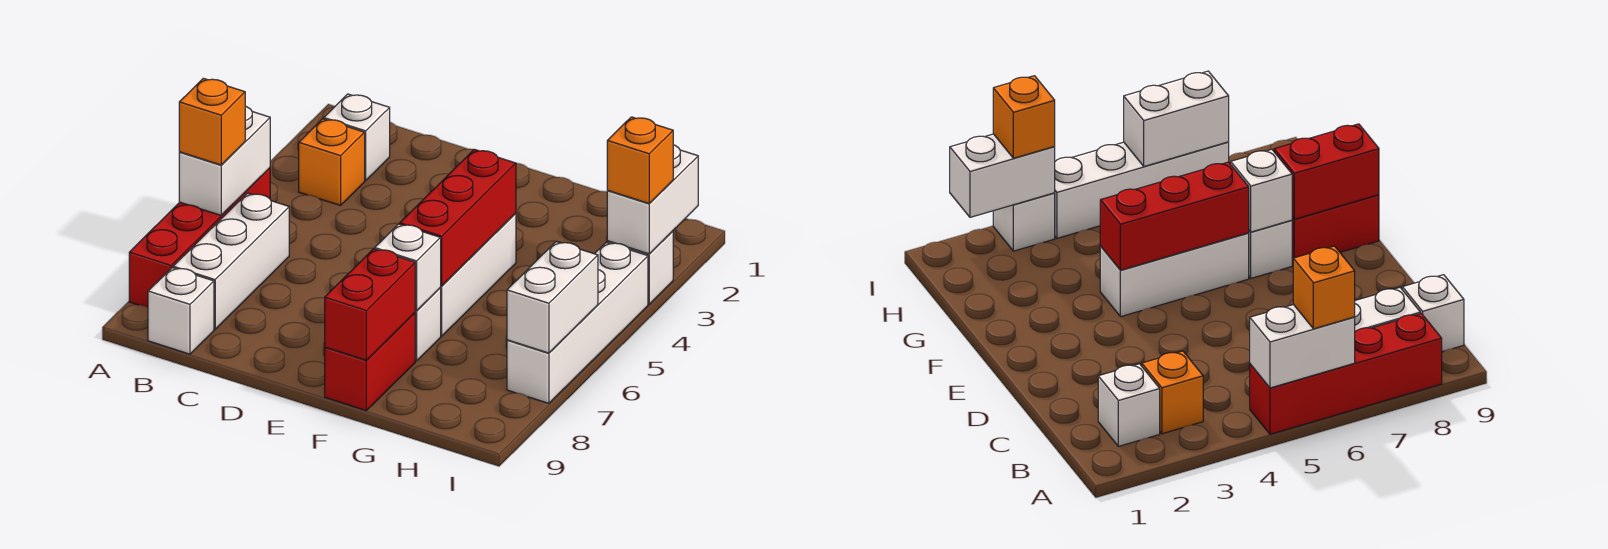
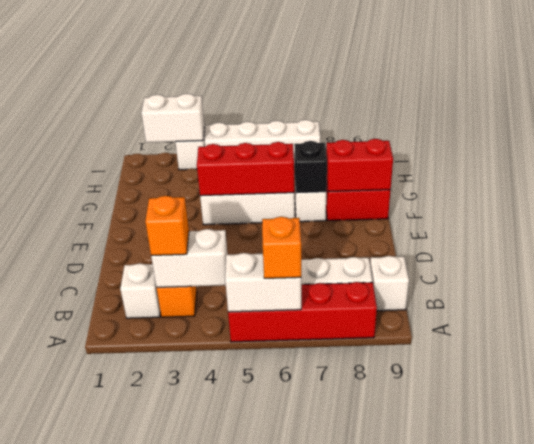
white 1x1 brick [375,224,441,311] -> black 1x1 brick [294,141,327,193]
orange 1x1 brick [607,117,673,204] -> orange 1x1 brick moved to [145,196,189,256]
white 1x2 brick [507,242,598,353] -> white 1x2 brick moved to [151,229,227,287]

